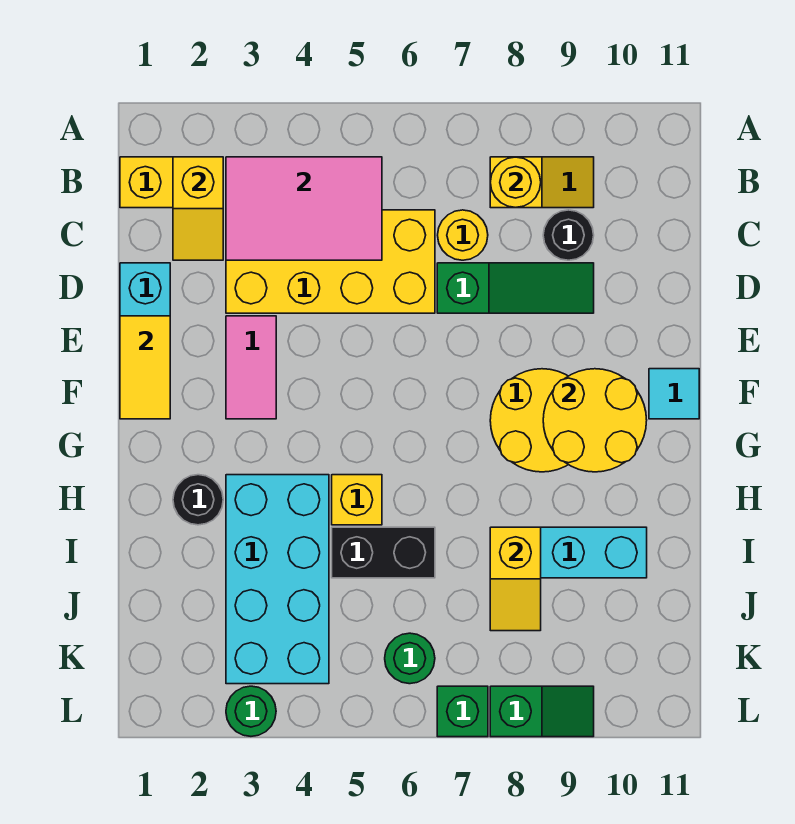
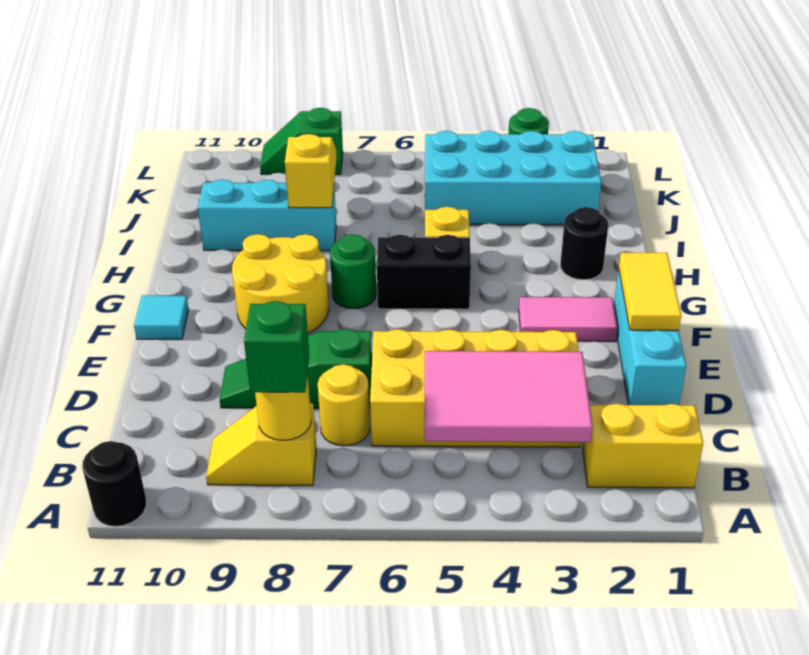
yellow 1x2 slope [173,157,223,260] -> none
black 1x1 round brick [543,210,594,260] -> black 1x1 round brick moved to [82,441,146,527]
pink 1x2 tile [226,316,276,419] -> pink 1x2 tile turned to [519,297,617,341]
yellow 2x2 round brick [543,369,647,472] -> none
cyan 2x4 brick [226,475,329,684] -> cyan 2x4 brick turned to [425,131,601,225]
black 1x2 brick [332,527,435,578] -> black 1x2 brick moved to [377,235,471,309]
green 1x1 round brick [385,633,435,684] -> green 1x1 round brick moved to [330,234,376,309]
green 1x1 brick [437,686,488,737] -> green 1x1 brick moved to [244,301,309,393]

